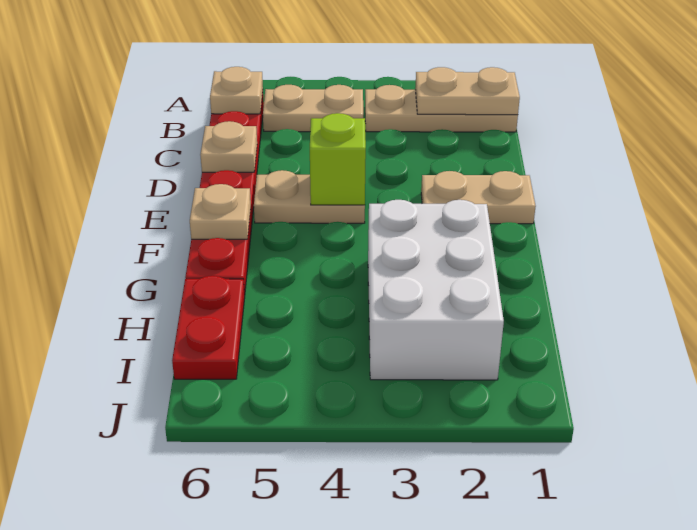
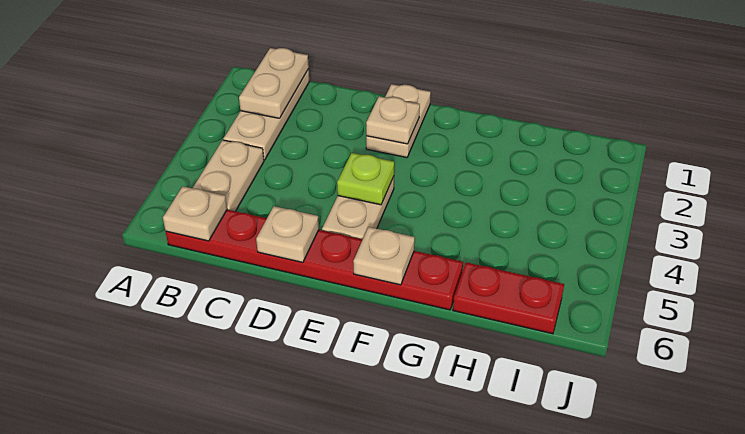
none -> tan 1x1 plate [366,96,420,144]
lime 1x1 brick [310,113,366,205] -> lime 1x1 plate [337,153,394,205]
white 2x3 brick [368,200,504,380] -> none

